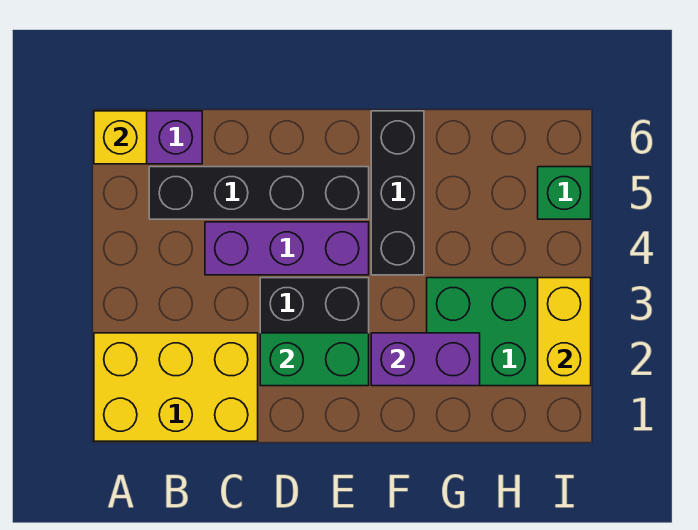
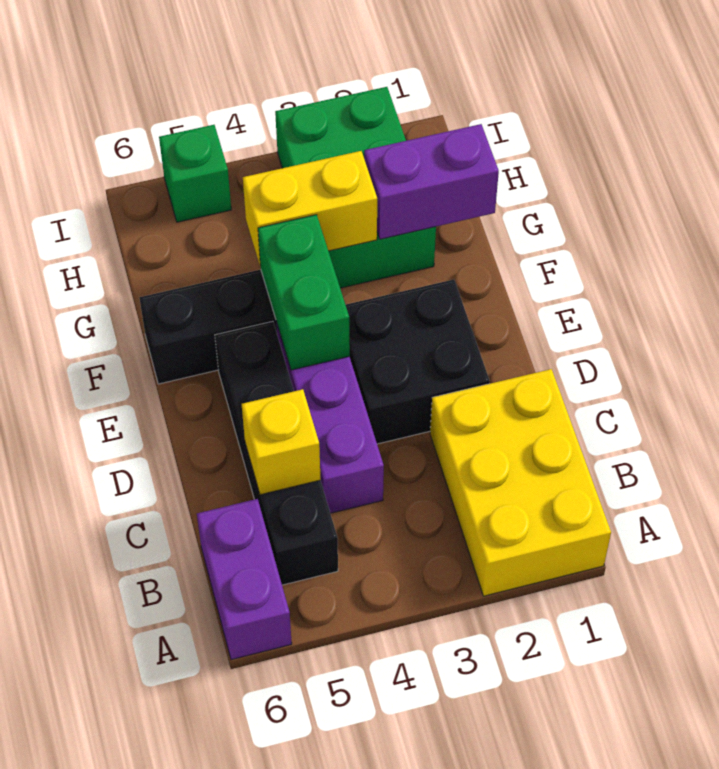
yellow 1x1 brick [94,111,147,164] -> yellow 1x1 brick moved to [242,389,321,495]
green 1x2 brick [260,333,369,386] -> green 1x2 brick moved to [258,215,350,370]
purple 1x2 brick [371,333,480,386] -> purple 1x2 brick turned to [364,124,499,239]
yellow 1x2 brick [538,278,591,386] -> yellow 1x2 brick moved to [243,151,377,267]

